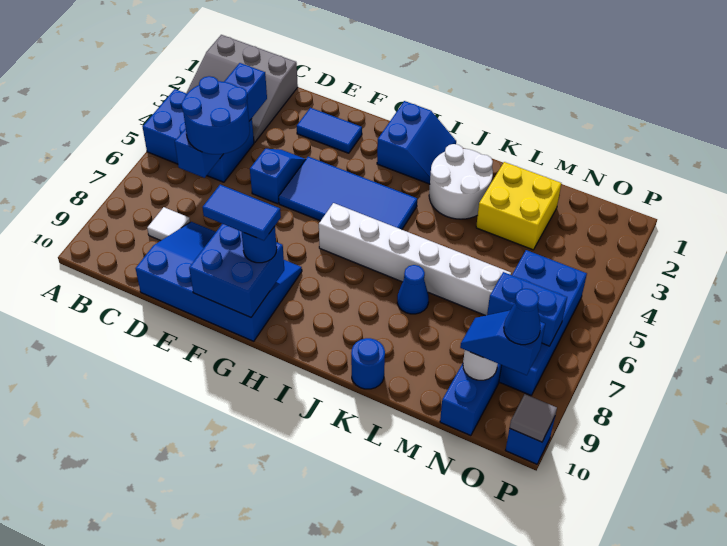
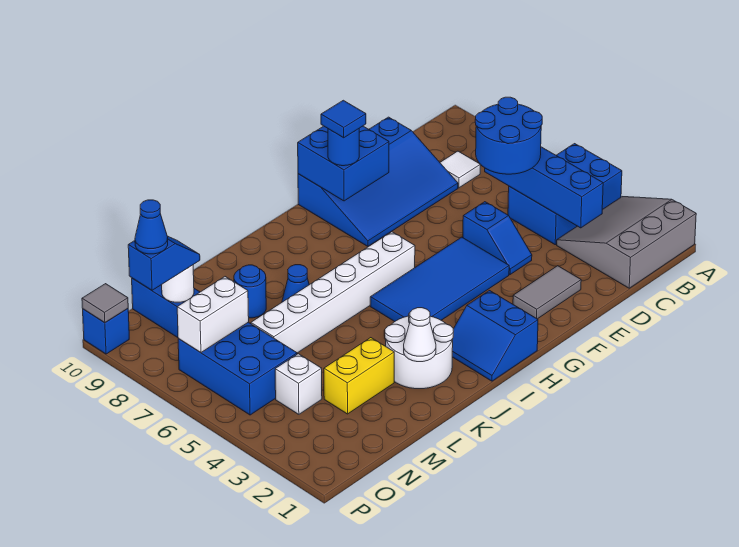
blue 1x2 tile [297,108,362,153] -> grey 1x2 tile [513,266,581,319]
blue 1x2 tile [202,185,281,240] -> blue 1x1 tile [321,100,366,138]
none -> white 1x1 cone [404,308,436,362]
blue 1x1 round brick [351,338,385,389] -> blue 1x1 round brick moved to [234,265,266,318]
yellow 2x2 brick [476,162,561,250] -> yellow 1x2 brick [324,338,394,414]
none -> white 1x1 brick [275,354,322,414]
blue 2x4 brick [499,250,587,395] -> blue 2x3 brick [178,322,297,415]
blue 1x2 brick [487,272,567,346] -> white 1x2 brick [177,277,249,352]

